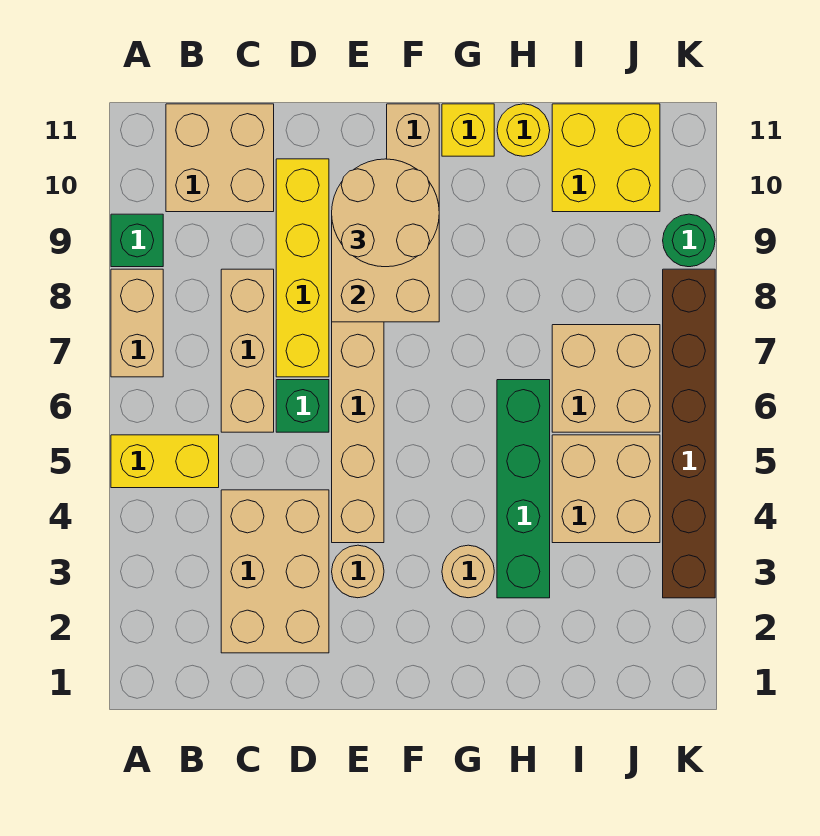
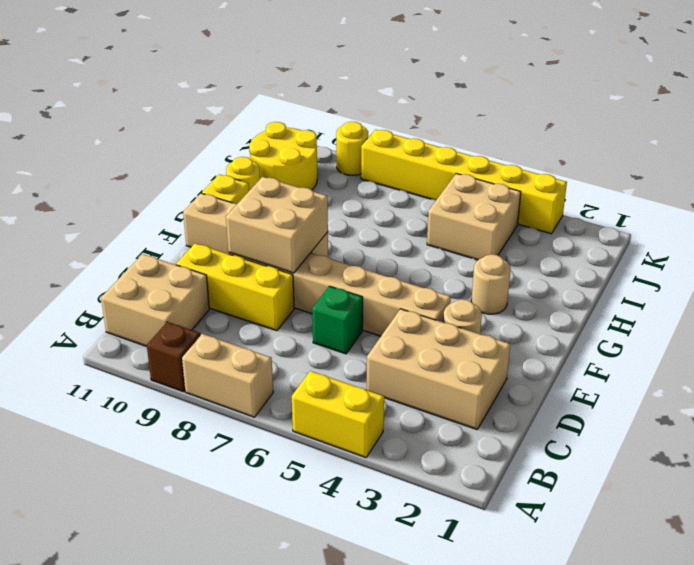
yellow 1x2 brick [111,435,219,488] -> yellow 1x2 brick turned to [292,371,384,458]
green 1x1 brick [111,214,163,267] -> brown 1x1 brick [147,322,200,392]
tan 1x3 brick [221,269,274,432] -> none
yellow 1x4 brick [276,159,329,377] -> yellow 1x3 brick [176,243,294,331]
tan 2x2 round brick [332,159,439,267] -> none
green 1x4 brick [497,380,550,598] -> none
tan 2x2 brick [552,325,660,432] -> none
yellow 2x2 brick [552,104,660,212] -> yellow 2x2 round brick [249,122,317,190]
brown 1x6 brick [663,269,715,598] -> yellow 1x6 brick [361,130,567,234]
green 1x1 round brick [663,214,715,267] -> yellow 1x1 round brick [336,122,368,175]

